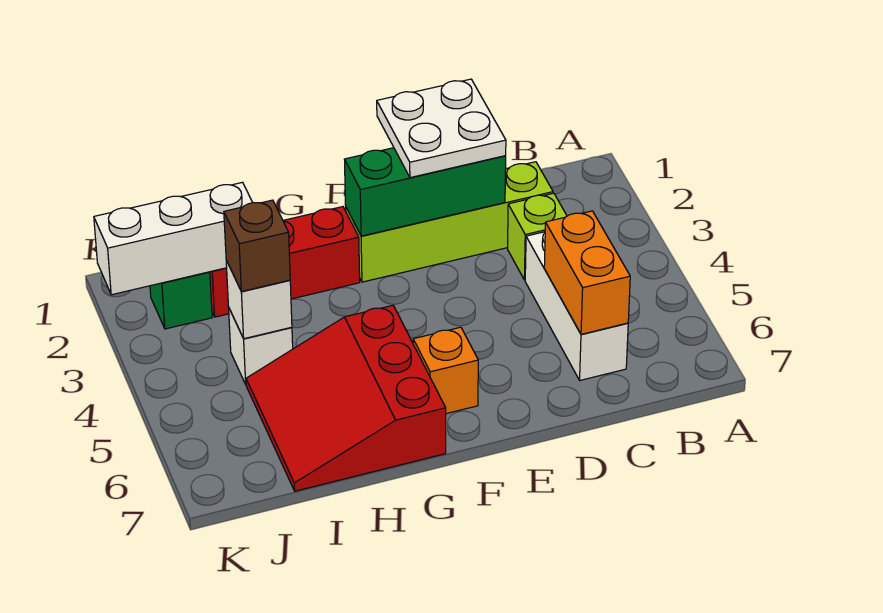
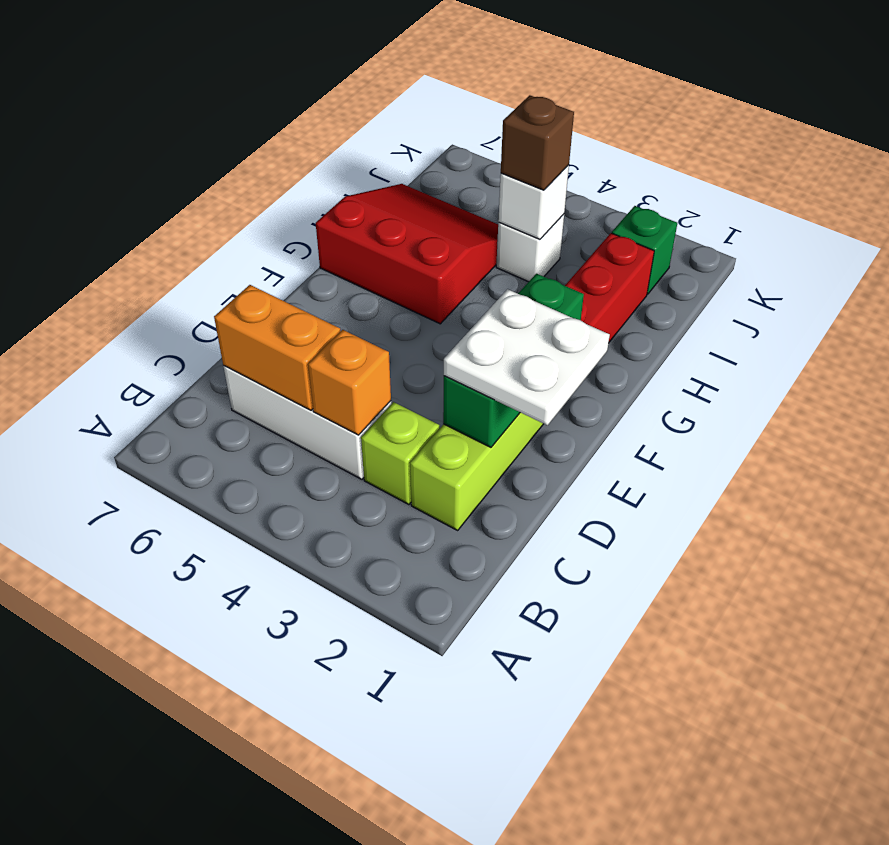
orange 1x1 brick [413,327,478,414] -> orange 1x1 brick moved to [308,330,391,435]
white 1x3 brick [94,182,253,295] -> none

